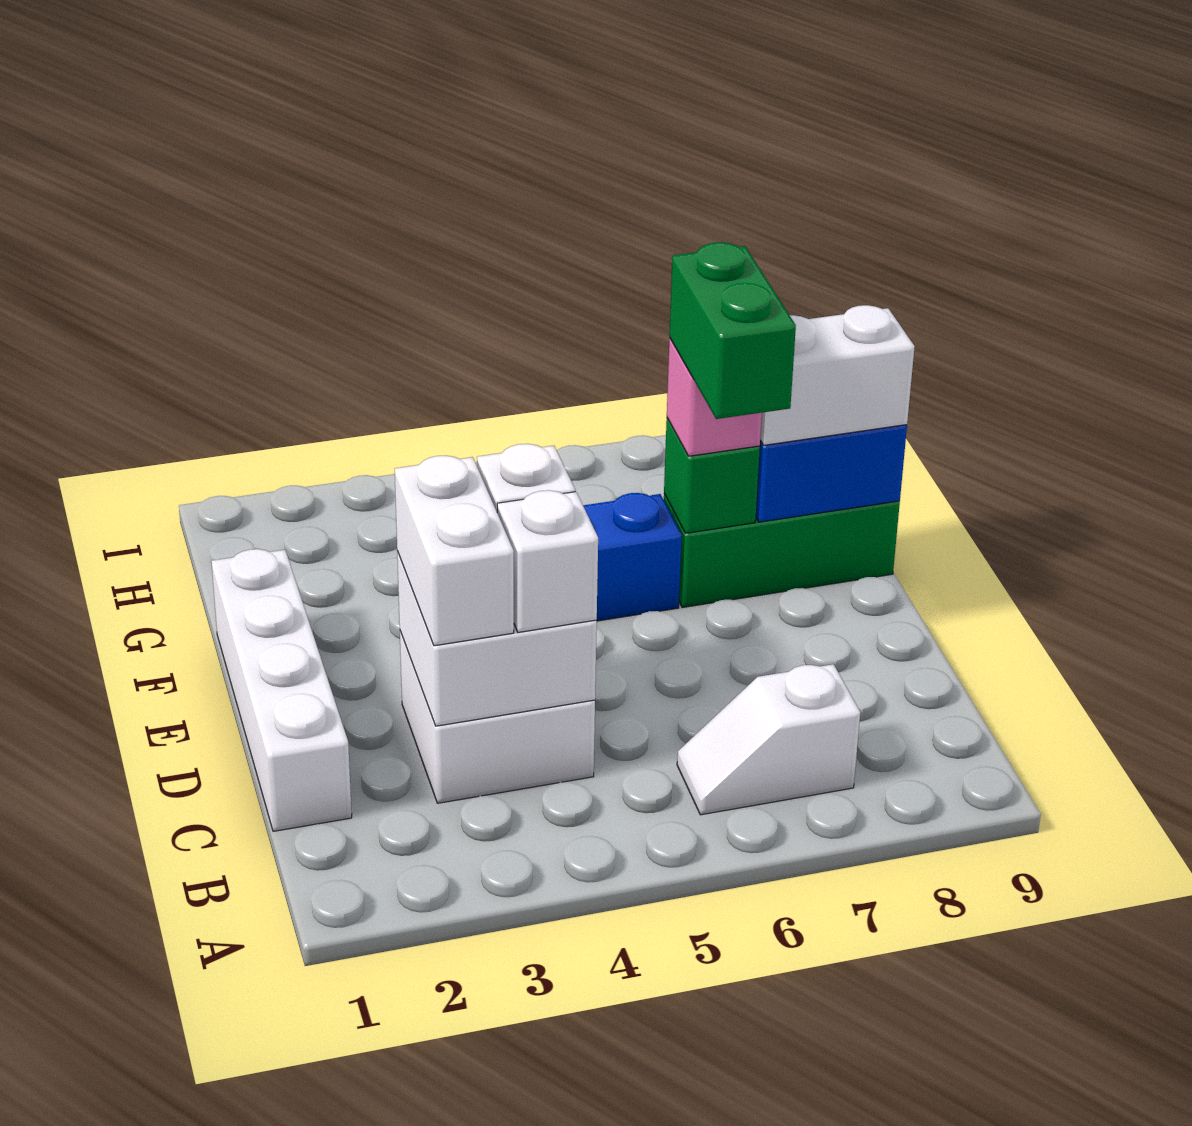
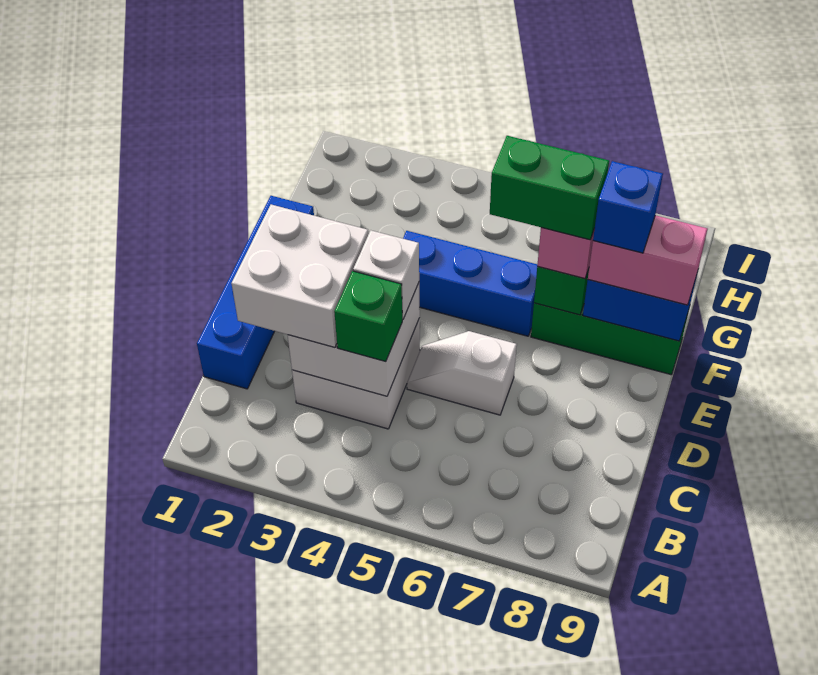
white 1x2 slope [677,664,860,815] -> white 1x2 slope moved to [407,331,517,415]
white 1x4 brick [211,549,352,831] -> blue 1x4 brick [197,196,314,389]
white 1x2 brick [395,455,514,646] -> white 2x2 brick [232,205,368,348]
white 1x1 brick [497,490,598,632] -> green 1x1 brick [334,271,402,361]
green 1x2 brick [670,242,796,419] -> green 1x2 brick turned to [490,136,609,240]
white 1x2 brick [760,305,915,445] -> pink 1x2 brick [588,215,707,305]
none -> blue 1x1 brick [593,161,663,253]

